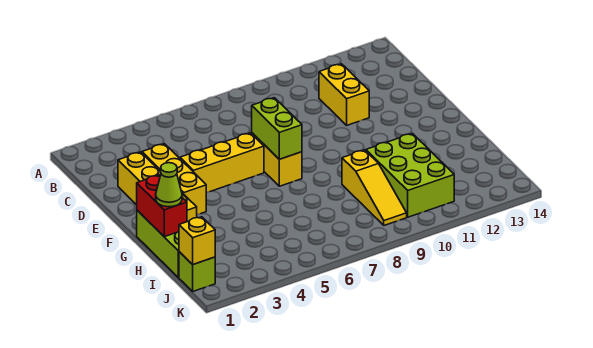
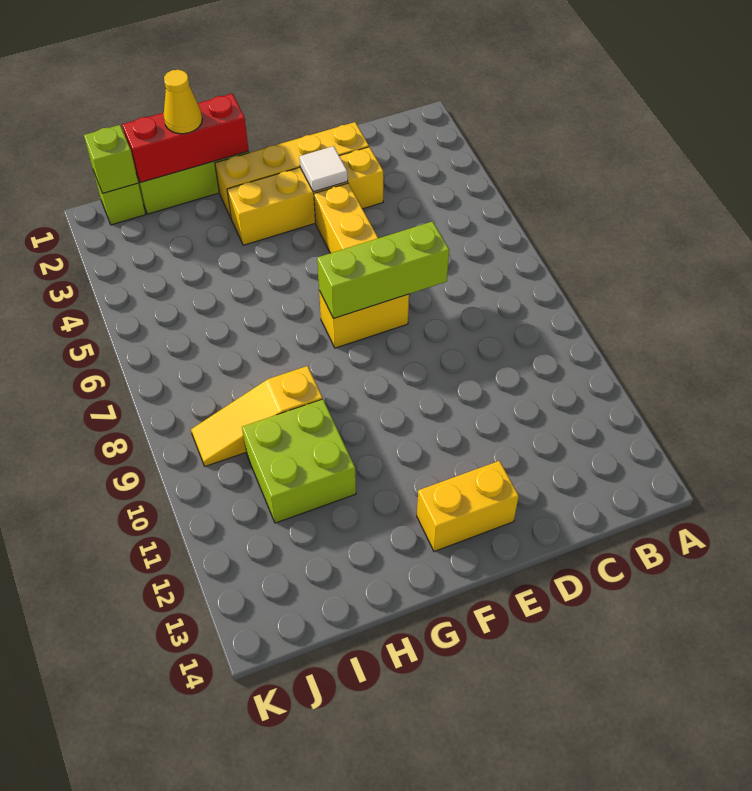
yellow 1x2 brick [319,64,369,125] -> yellow 1x2 brick moved to [417,461,519,552]
yellow 1x3 brick [142,144,206,215] -> yellow 1x4 brick [227,147,383,245]
none -> white 1x1 tile [299,146,348,192]
lime 1x2 brick [252,98,302,159] -> lime 1x3 brick [317,221,449,319]
red 1x2 brick [137,175,187,237] -> red 1x3 brick [122,94,249,183]
lime 1x1 cone [156,163,182,207] -> yellow 1x1 cone [164,70,202,134]
lime 2x3 brick [366,134,454,217] -> lime 2x2 brick [242,399,356,523]
yellow 1x1 brick [179,217,215,265] -> lime 1x1 brick [84,125,138,193]

